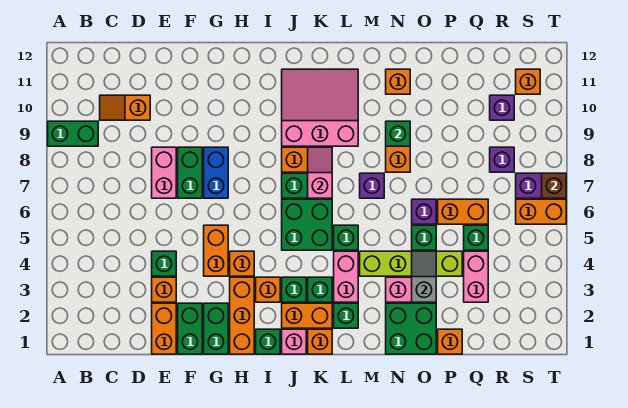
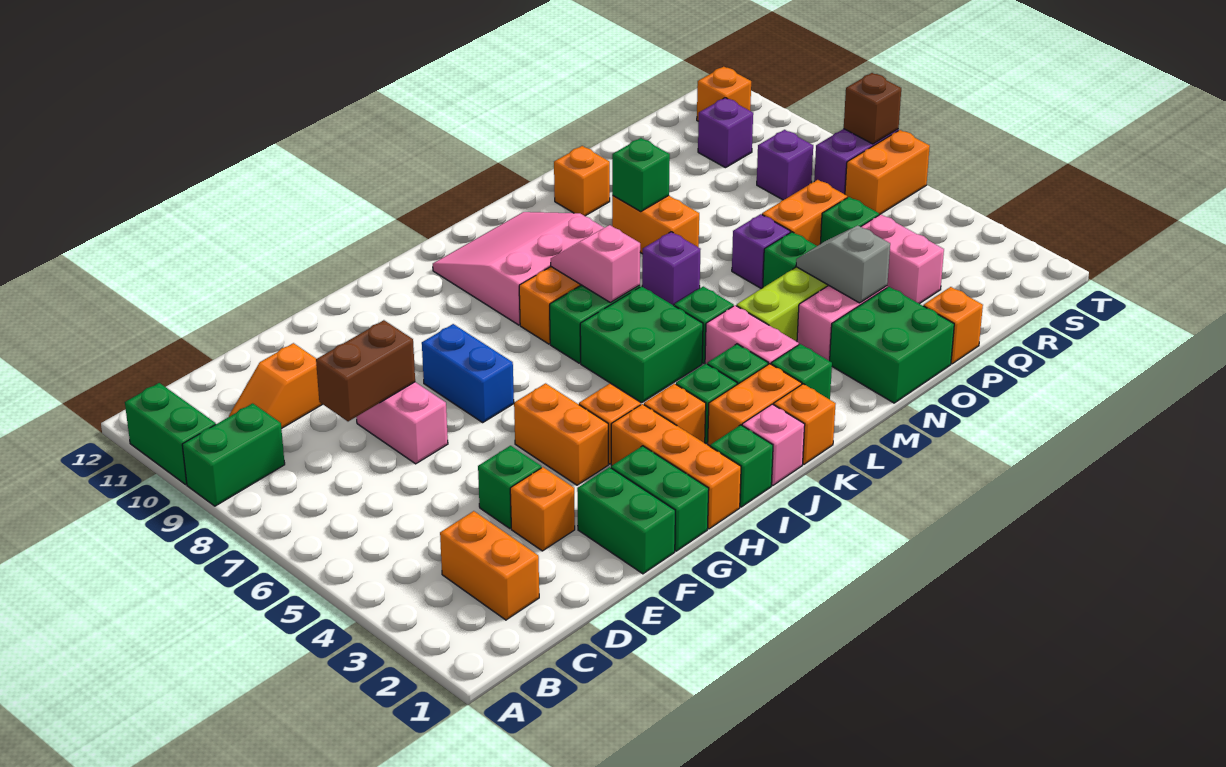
none -> brown 1x2 brick [316,320,415,421]
orange 1x2 brick [152,303,176,354] -> orange 1x2 brick moved to [440,511,539,620]
green 1x2 brick [178,147,202,198] -> green 1x2 brick moved to [125,383,216,484]

